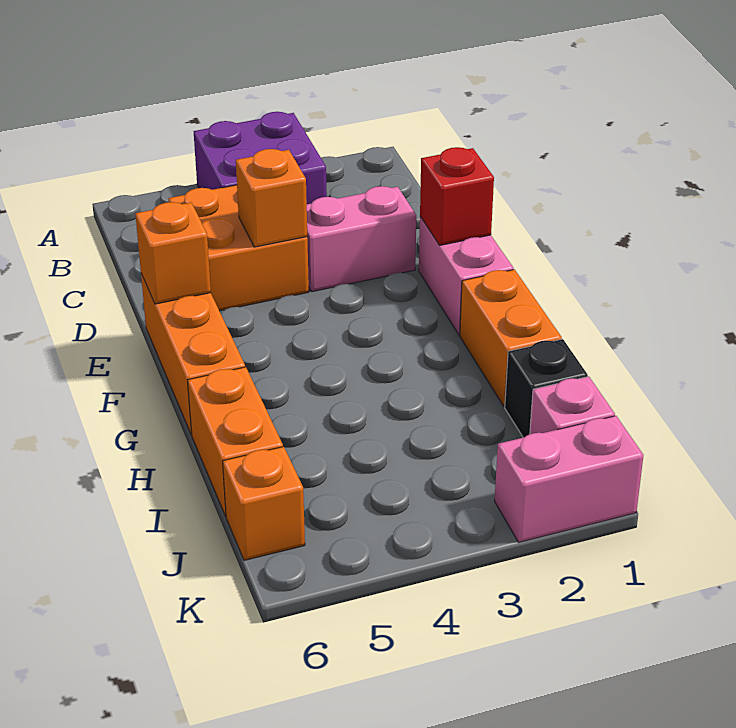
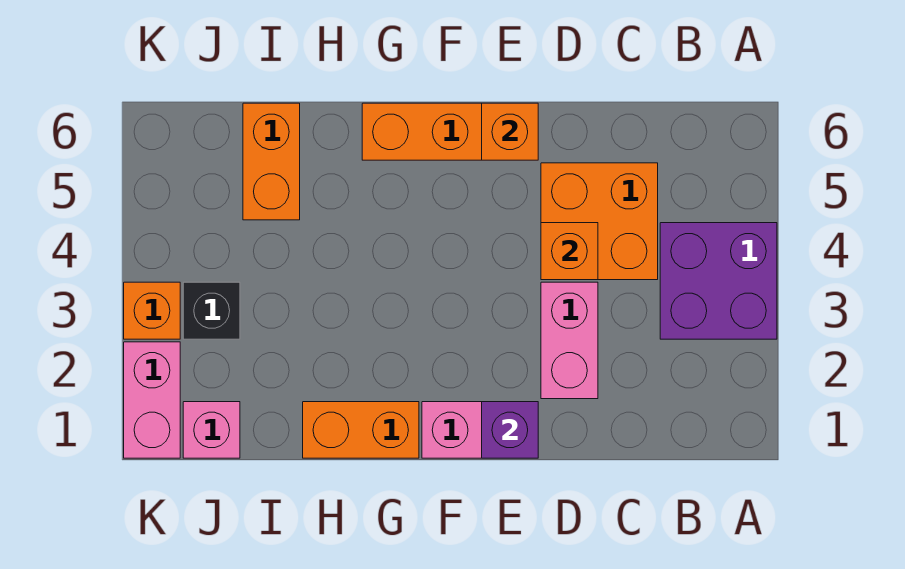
red 1x1 brick [420,147,494,245] -> purple 1x1 brick [482,402,538,458]
orange 1x2 brick [188,367,283,516] -> orange 1x2 brick turned to [243,103,300,220]
black 1x1 brick [505,339,588,438] -> black 1x1 brick moved to [183,282,240,339]
orange 1x1 brick [223,447,305,560] -> orange 1x1 brick moved to [124,282,180,339]

